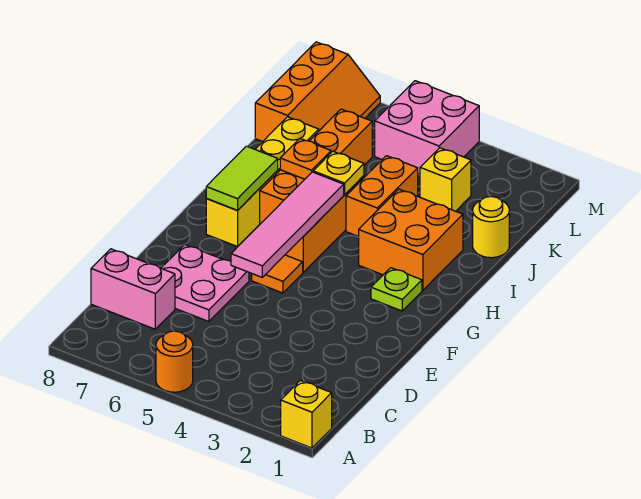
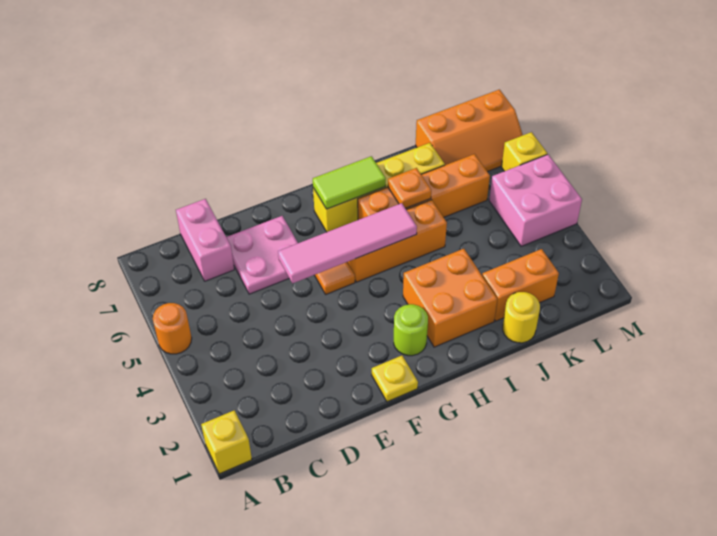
lime 1x1 plate [371,268,422,311] -> lime 1x1 round brick [394,304,428,356]
orange 1x2 brick [346,156,418,237] -> orange 1x2 brick moved to [482,249,559,321]
yellow 1x1 plate [313,151,364,195] -> yellow 1x1 plate moved to [372,356,418,402]
yellow 1x1 brick [420,148,471,211] -> yellow 1x1 brick moved to [502,132,547,171]

